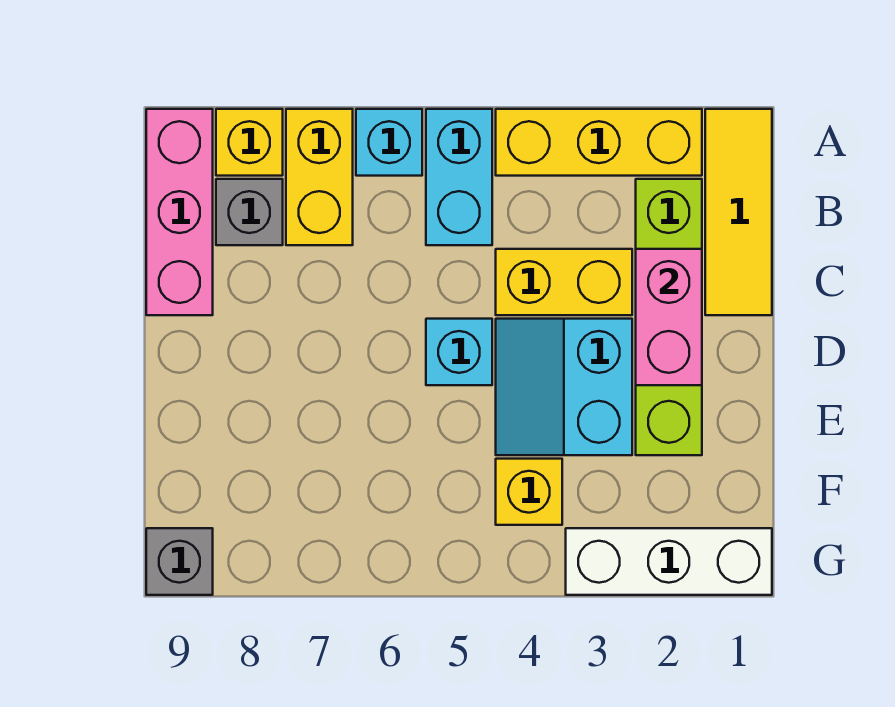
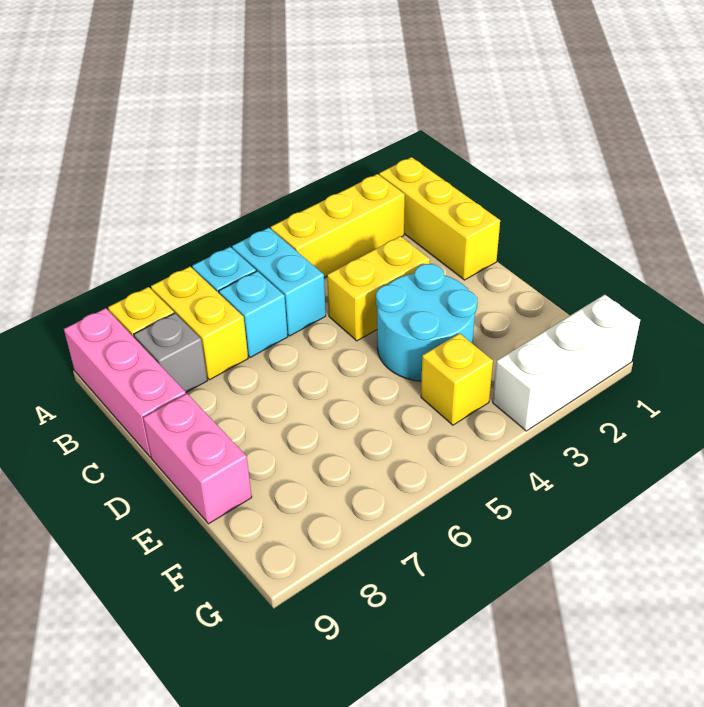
yellow 1x3 tile [705,109,772,315] -> yellow 1x3 brick [379,157,500,280]
lime 1x4 brick [636,179,702,455] -> none
pink 1x2 brick [636,249,702,385] -> pink 1x2 brick moved to [143,394,252,524]
cyan 2x2 slope [496,319,632,455] -> cyan 2x2 round brick [376,264,477,381]
cyan 1x1 brick [426,319,492,385] -> cyan 1x1 brick moved to [219,271,288,358]
grey 1x1 brick [146,528,213,595] -> none

